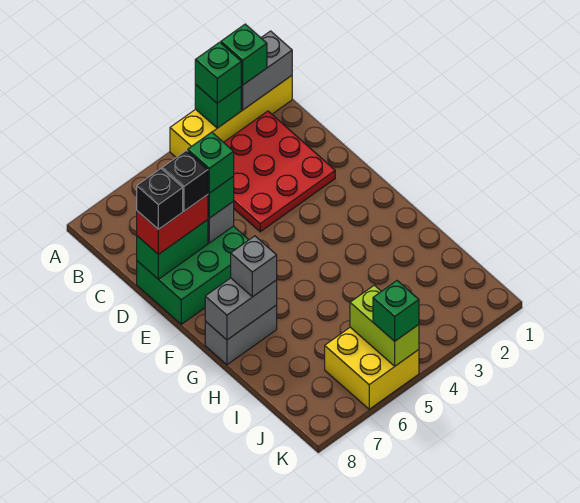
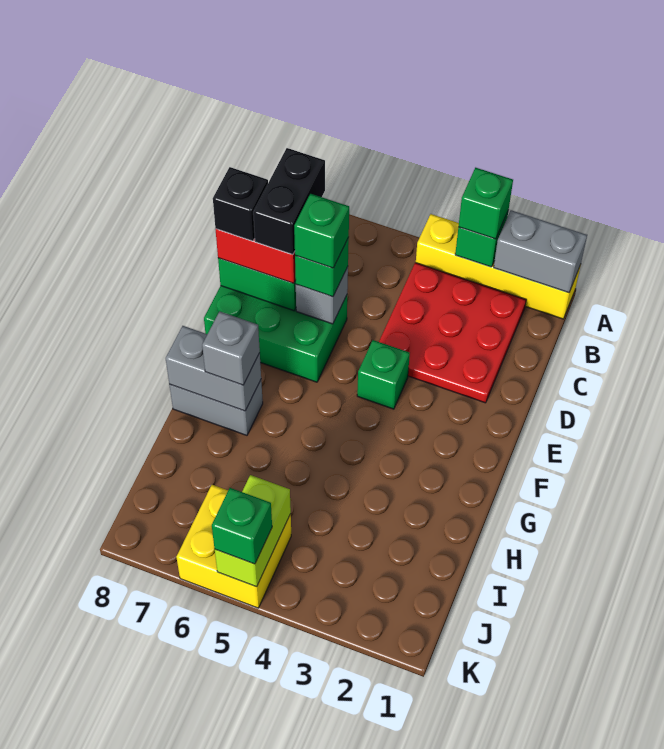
green 1x1 brick [221,24,267,85] -> green 1x1 brick moved to [357,340,410,409]
black 1x1 brick [162,150,208,211] -> black 1x2 brick [253,148,325,255]

